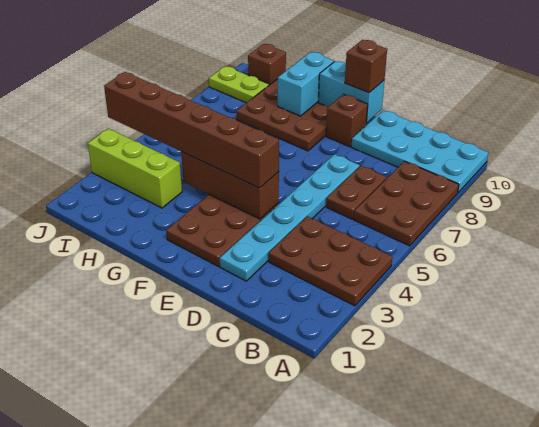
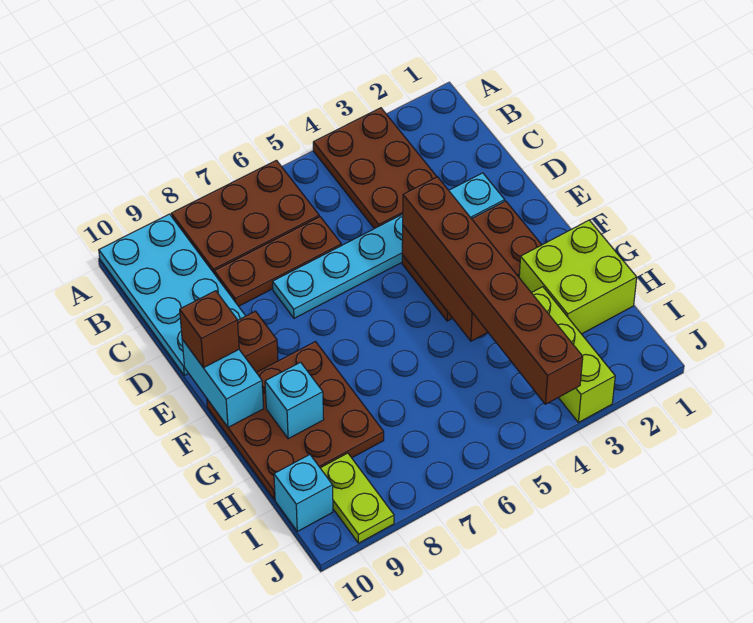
brown 1x2 plate [326,166,387,219] -> brown 1x3 plate [214,217,341,306]
none -> lime 2x2 brick [519,220,637,334]
cyan 1x2 brick [278,52,334,116] -> cyan 1x1 brick [265,362,324,439]
brown 1x1 brick [248,44,286,85] -> cyan 1x1 brick [274,455,333,531]

